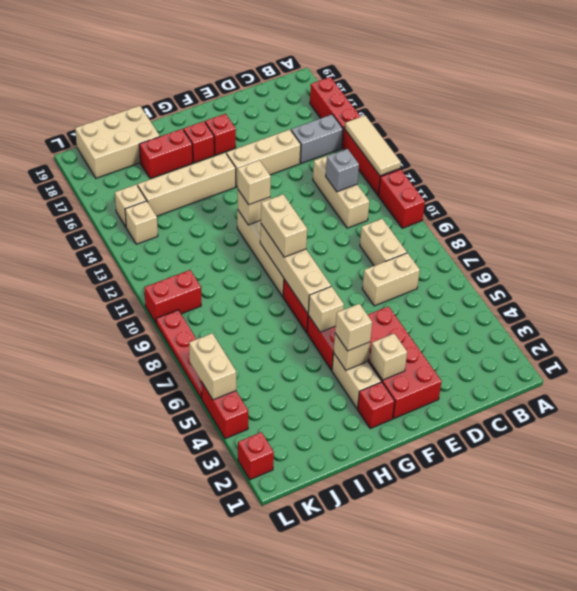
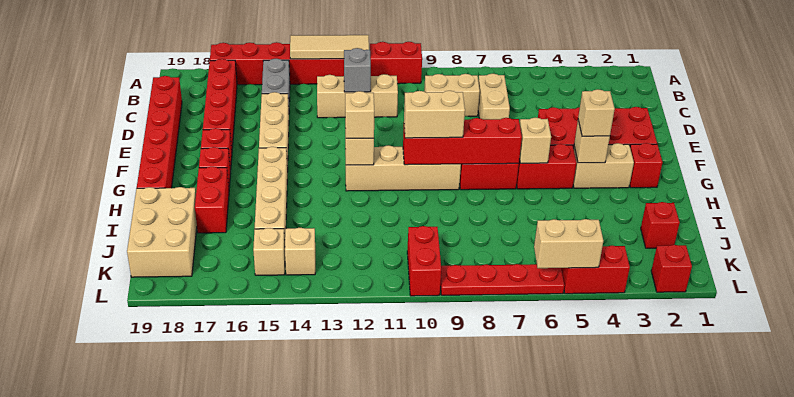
none -> red 1x4 brick [203,59,237,149]
none -> red 1x6 brick [137,76,182,188]
tan 1x1 brick [370,334,407,380] -> none
tan 1x4 brick [260,224,331,313] -> red 1x4 brick [403,118,522,165]
none -> red 1x1 brick [641,202,680,248]

